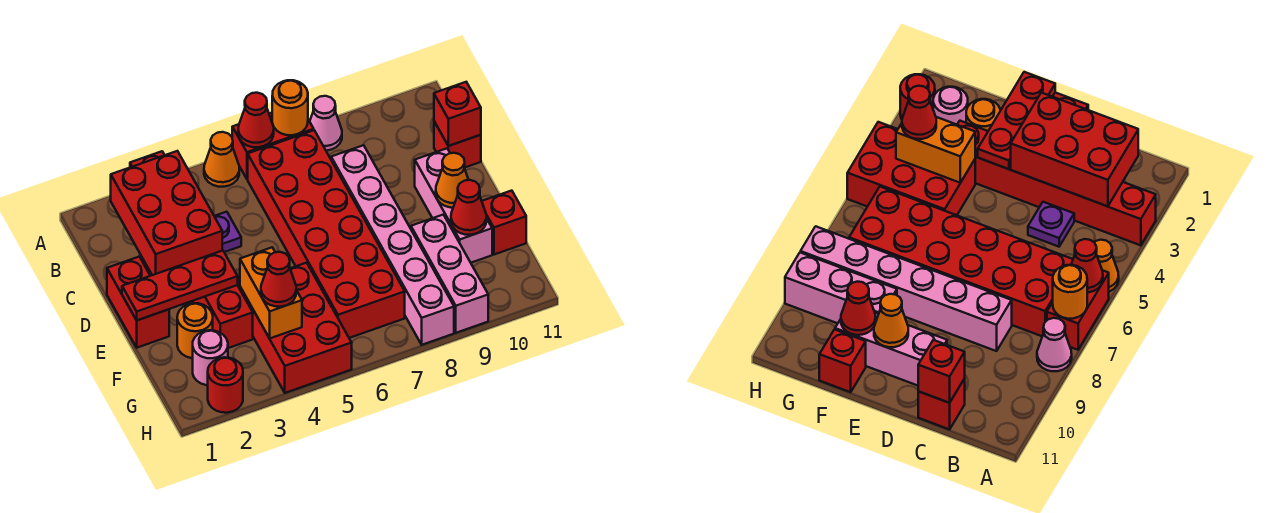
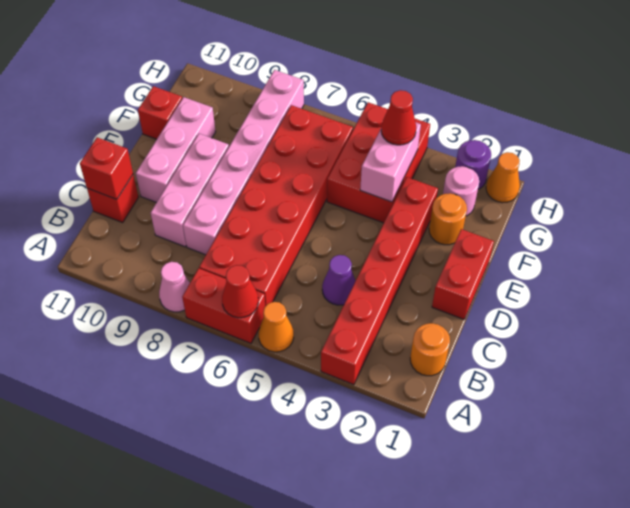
orange 1x1 round brick [272,80,308,135] -> orange 1x1 round brick moved to [410,323,450,376]
red 2x3 brick [111,151,222,275] -> none
purple 1x1 plate [214,212,241,252] -> purple 1x1 cone [322,255,356,305]
red 1x3 plate [122,250,238,320] -> none
orange 1x1 cone [436,153,468,208] -> orange 1x1 cone moved to [486,152,520,203]
orange 1x2 brick [240,247,302,338] -> pink 1x2 brick [360,123,421,202]
pink 1x3 brick [411,215,488,333] -> pink 1x3 brick moved to [151,134,229,247]
red 1x1 cone [451,180,486,235] -> none
red 1x1 round brick [208,357,243,413] -> purple 1x1 round brick [455,140,491,189]

